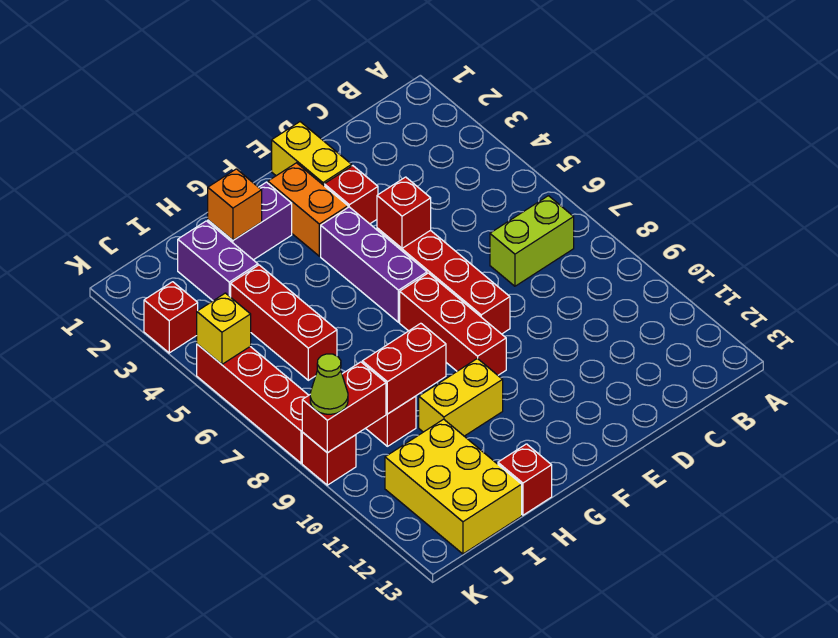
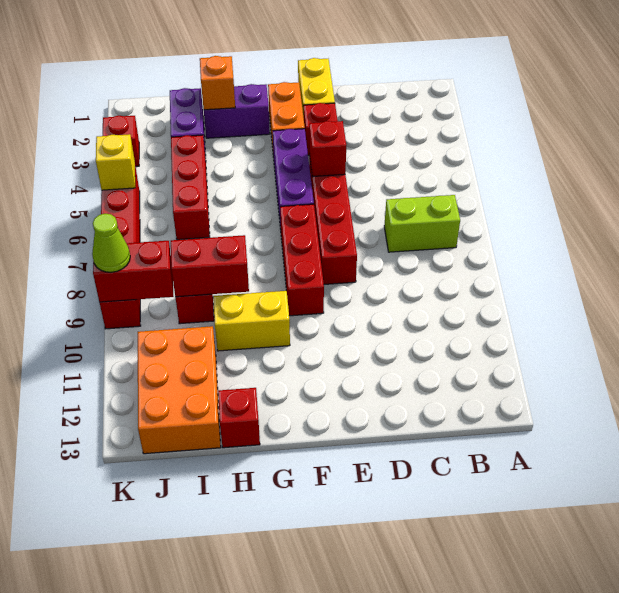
yellow 2x3 brick [385,419,522,554] -> orange 2x3 brick [138,326,221,454]

